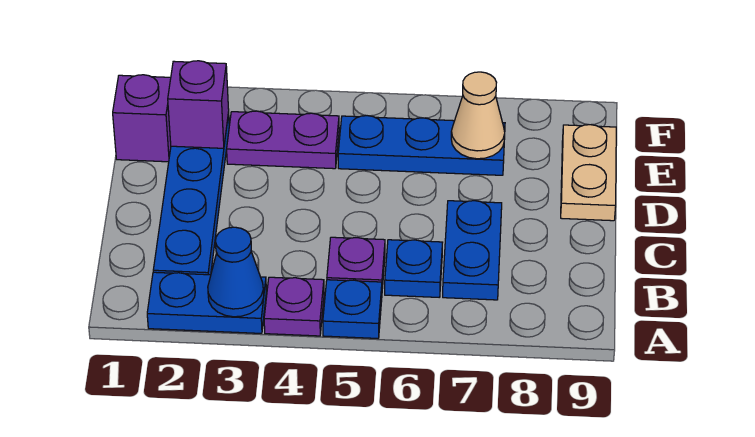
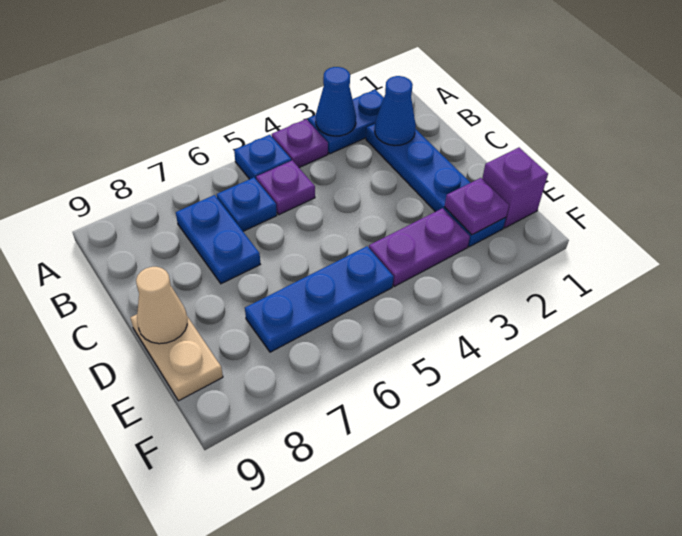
none -> blue 1x1 cone [375,76,416,146]
purple 1x1 brick [168,61,229,148] -> purple 1x1 plate [445,178,509,235]
tan 1x1 cone [451,72,505,159] -> tan 1x1 cone moved to [136,267,187,344]

